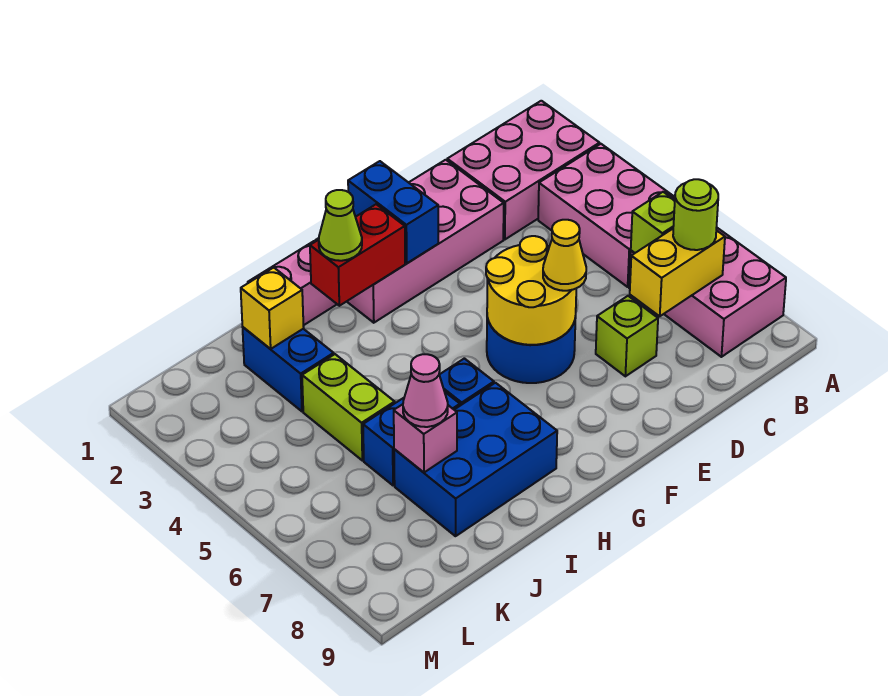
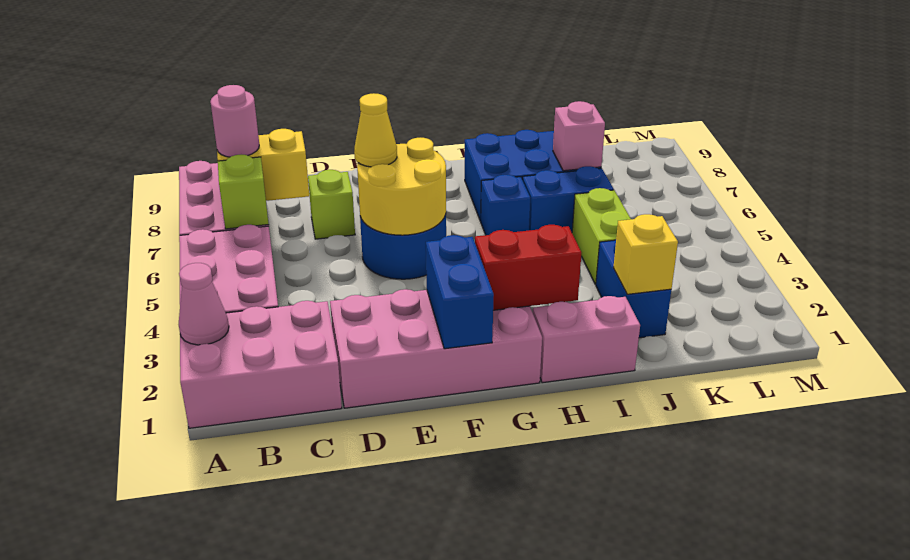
lime 1x1 round brick [673,179,718,250] -> pink 1x1 round brick [210,85,259,157]
lime 1x1 cone [319,190,362,261] -> none
pink 1x1 cone [403,354,448,427] -> pink 1x1 cone moved to [179,263,229,345]

